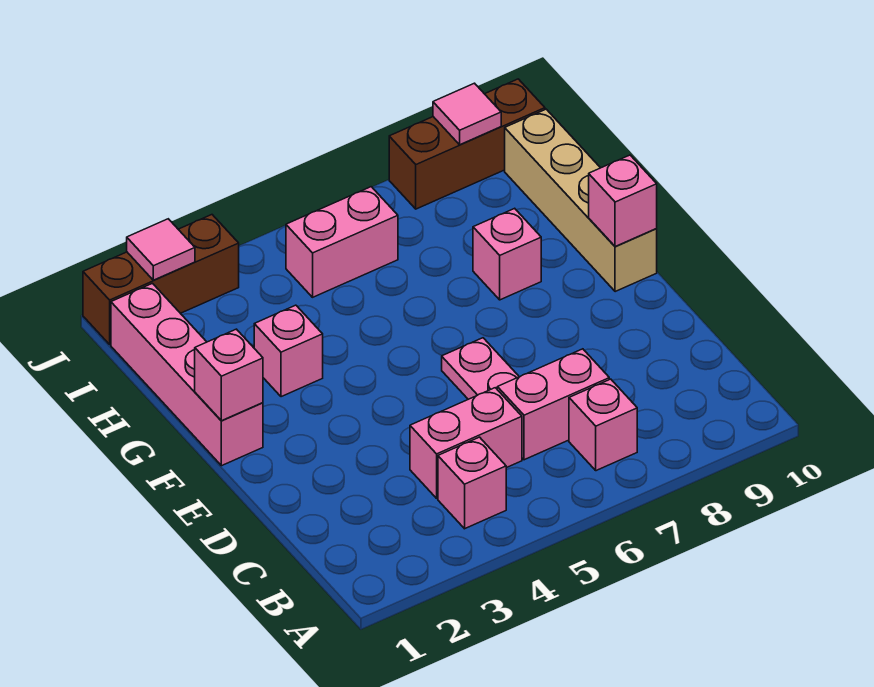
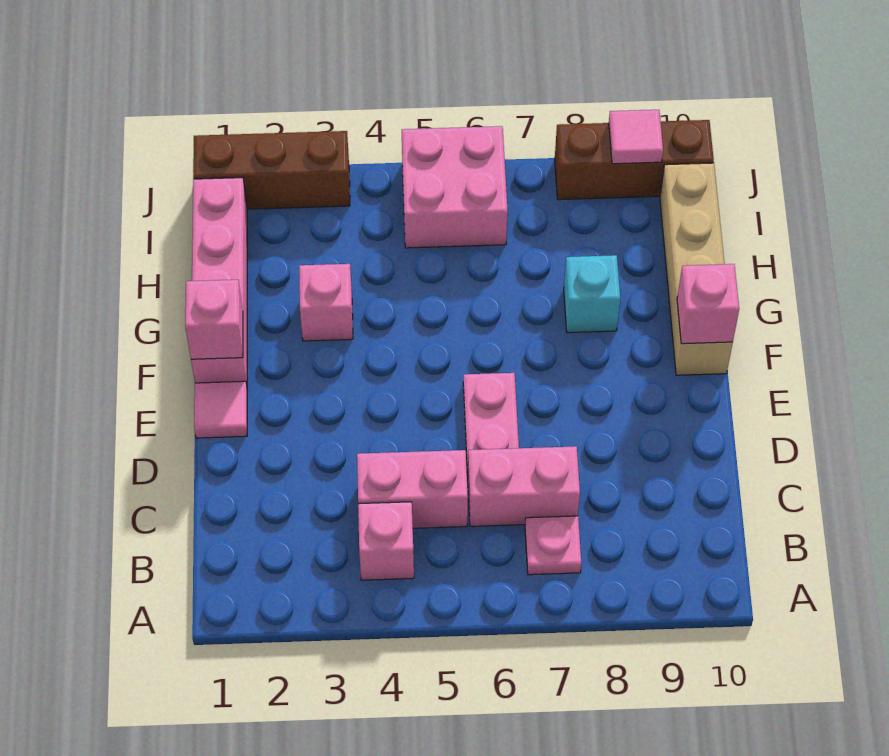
pink 1x1 brick [569,379,637,471] -> pink 1x1 plate [525,516,581,575]
pink 1x1 brick [473,208,541,300] -> cyan 1x1 brick [564,255,620,333]
pink 1x2 brick [286,187,398,297] -> pink 2x2 brick [402,126,508,248]
pink 1x1 tile [127,219,195,280] -> pink 1x1 tile moved to [194,381,247,438]

